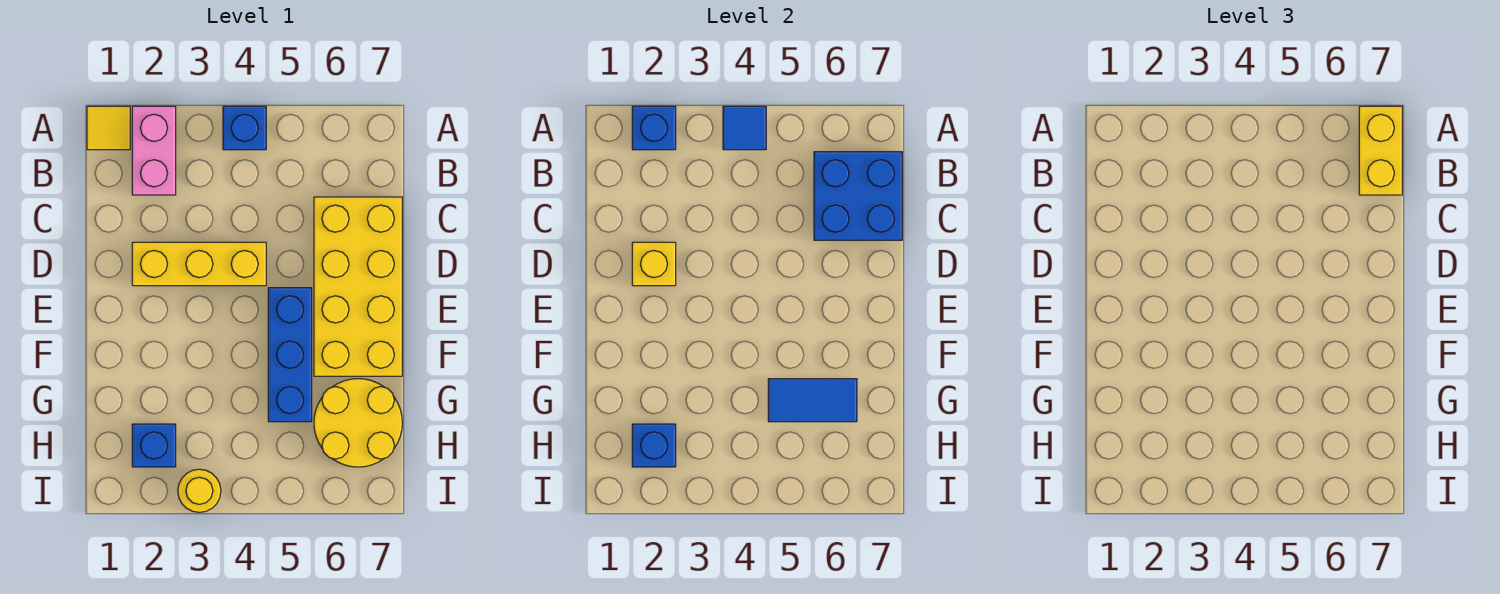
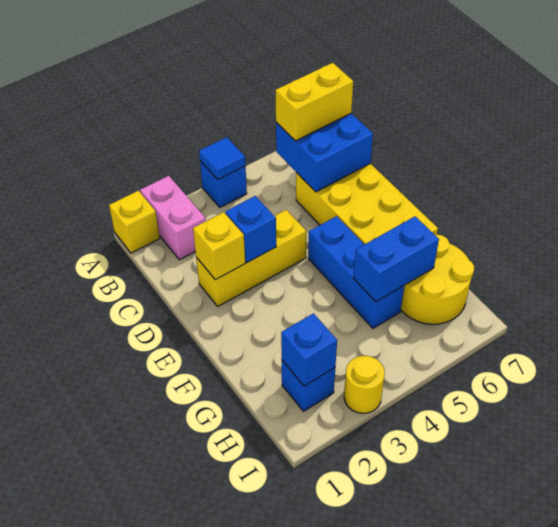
yellow 1x1 tile [87,106,130,150] -> yellow 1x1 brick [109,191,160,253]
blue 1x1 brick [632,106,676,150] -> blue 1x1 brick moved to [225,196,276,263]
yellow 1x2 brick [1359,106,1402,195] -> yellow 1x2 brick turned to [275,63,353,141]
blue 1x2 tile [768,379,857,422] -> blue 1x2 brick [353,216,439,302]

